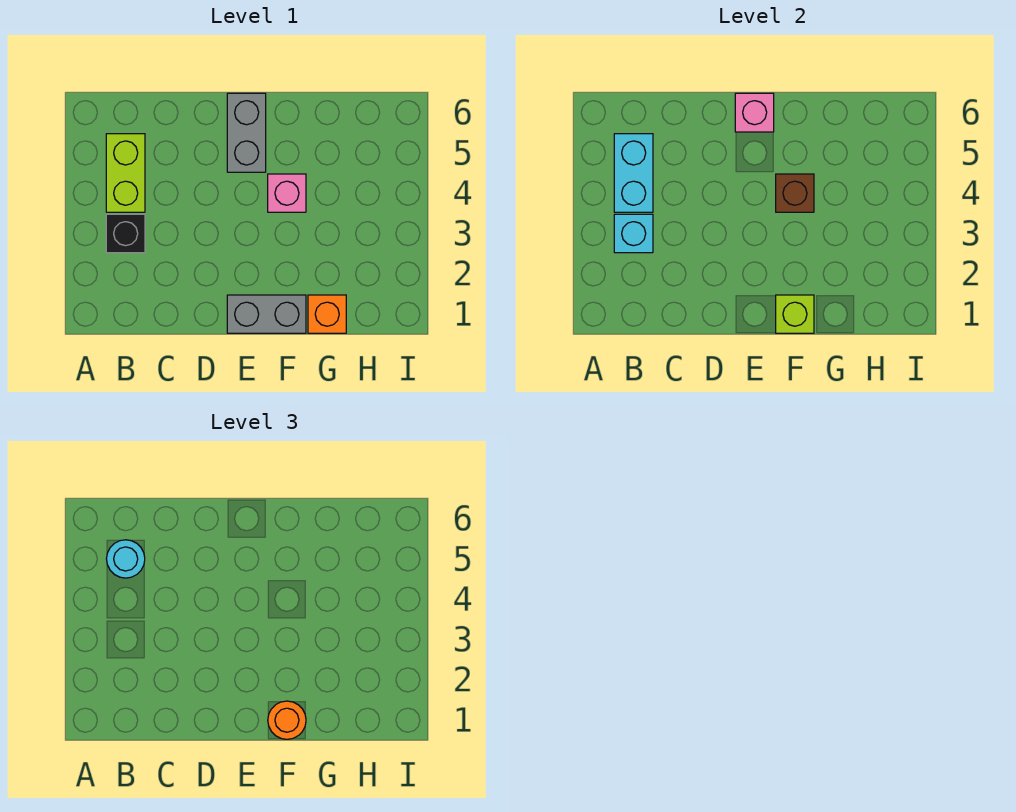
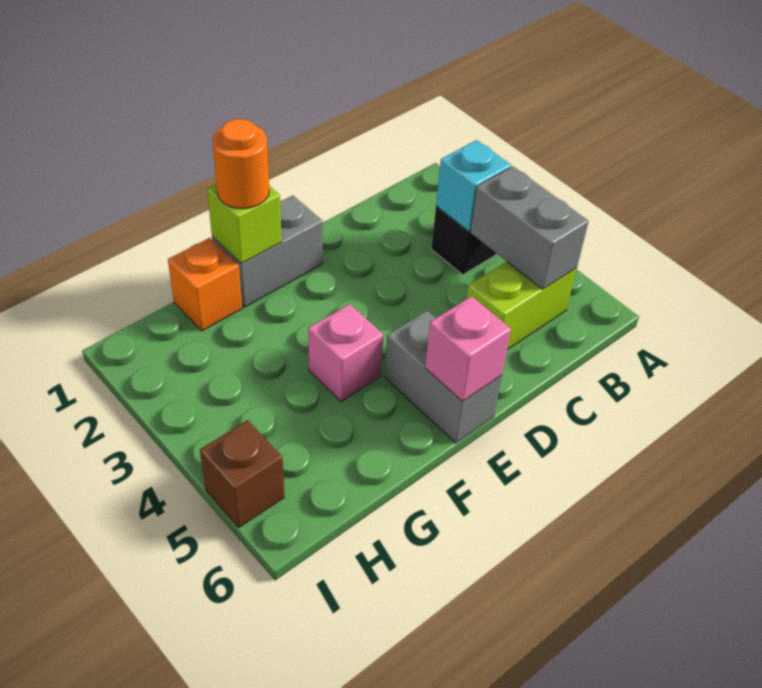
lime 1x2 brick [106,134,145,212] -> lime 1x2 brick turned to [467,262,577,349]
cyan 1x2 brick [614,134,653,212] -> grey 1x2 brick [471,166,589,289]
cyan 1x1 round brick [107,540,145,578] -> none
brown 1x1 brick [776,174,814,212] -> brown 1x1 brick moved to [200,420,284,528]

